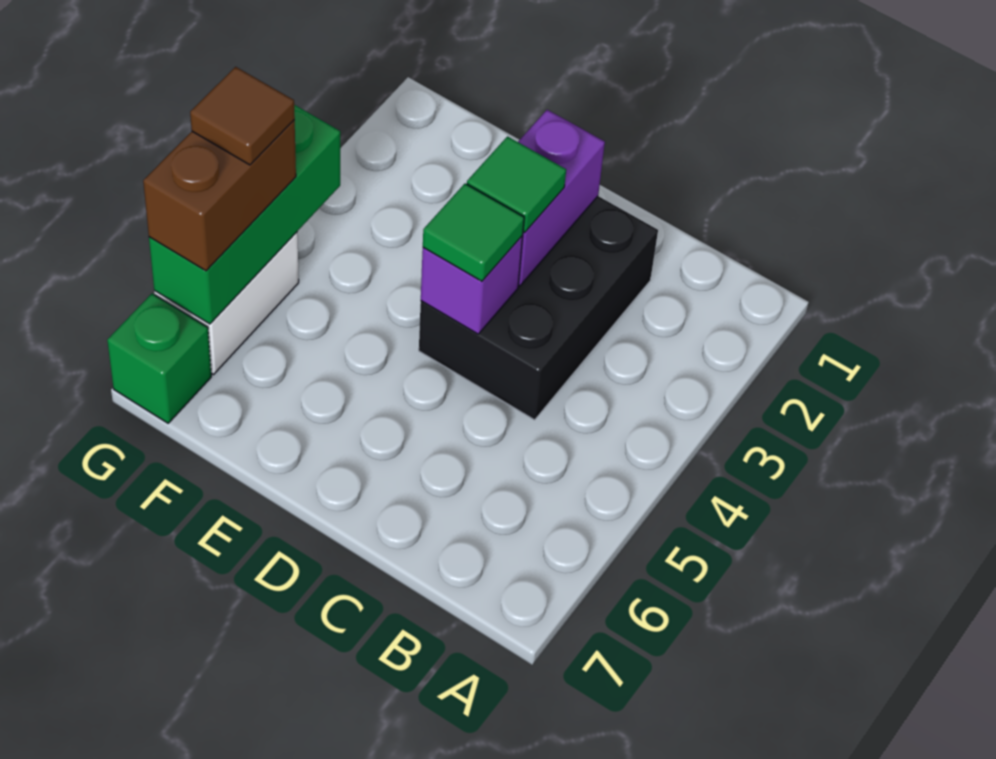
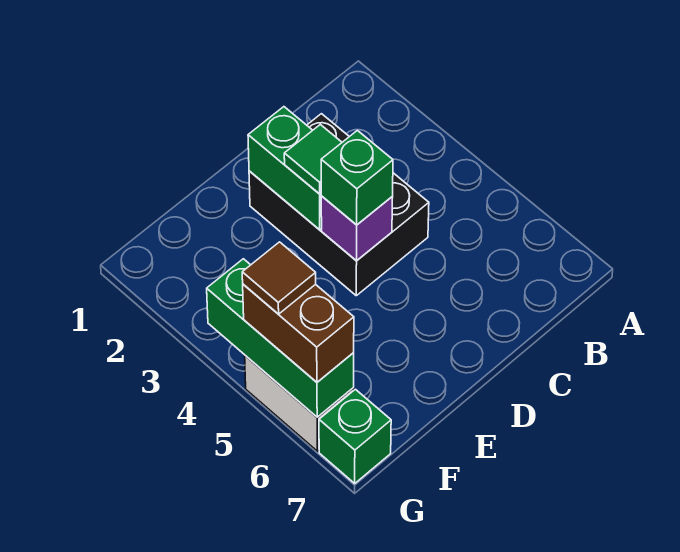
purple 1x2 brick [518,110,605,286] -> green 1x2 brick [248,107,322,230]
green 1x1 tile [423,184,524,281] -> green 1x1 brick [321,130,393,225]

